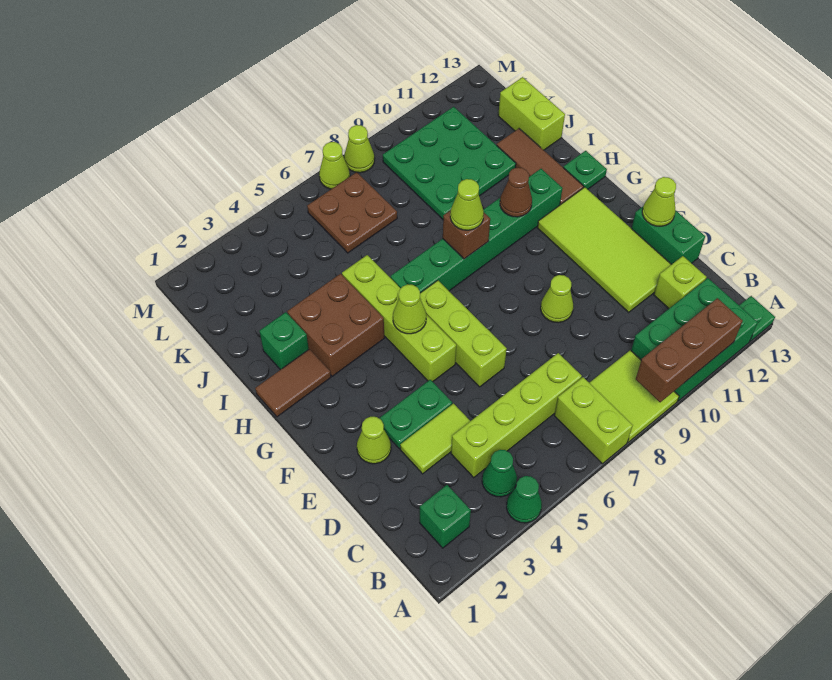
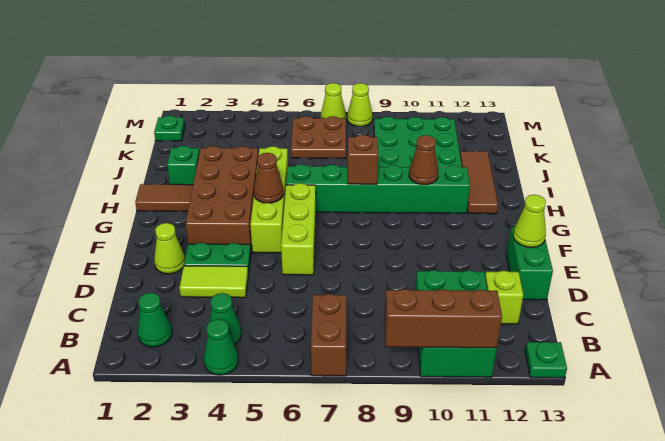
lime 1x2 brick [554,377,633,464] -> brown 1x2 brick [311,294,346,376]
lime 2x2 tile [590,350,679,442] -> none
green 2x3 brick [631,278,758,401] -> green 2x3 brick turned to [415,270,497,377]
green 1x1 brick [420,485,471,548] -> green 1x1 cone [138,293,172,347]
lime 1x4 brick [451,353,582,477] -> none
lime 2x4 tile [538,187,672,312] -> none
lime 1x1 cone [541,275,573,323] -> none
lime 1x1 cone [393,284,426,334] -> brown 1x1 cone [254,153,284,203]
brown 2x2 brick [287,274,384,376] -> brown 2x4 brick [185,146,259,248]
lime 1x1 cone [450,179,484,230] -> none
green 1x1 plate [563,151,607,189] -> green 1x1 plate moved to [154,115,185,141]
lime 1x2 brick [498,77,565,150] -> none

